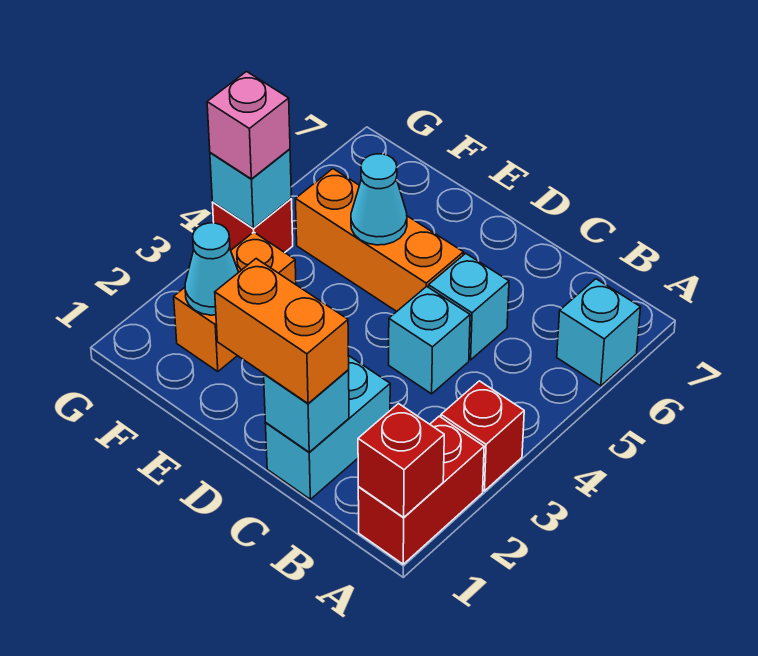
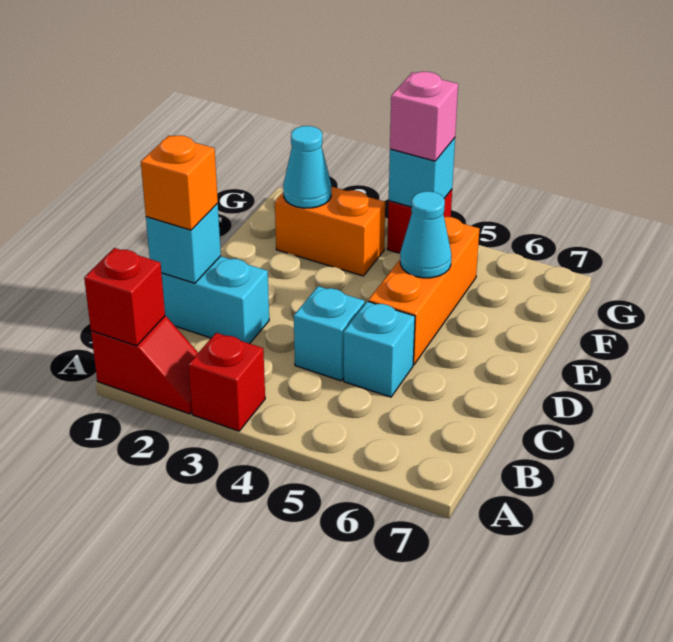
red 1x2 brick [358,416,484,564] -> red 1x2 slope [91,316,198,414]
cyan 1x1 brick [557,279,640,386] -> none
orange 1x2 brick [215,259,349,404] -> orange 1x1 brick [141,135,218,230]

